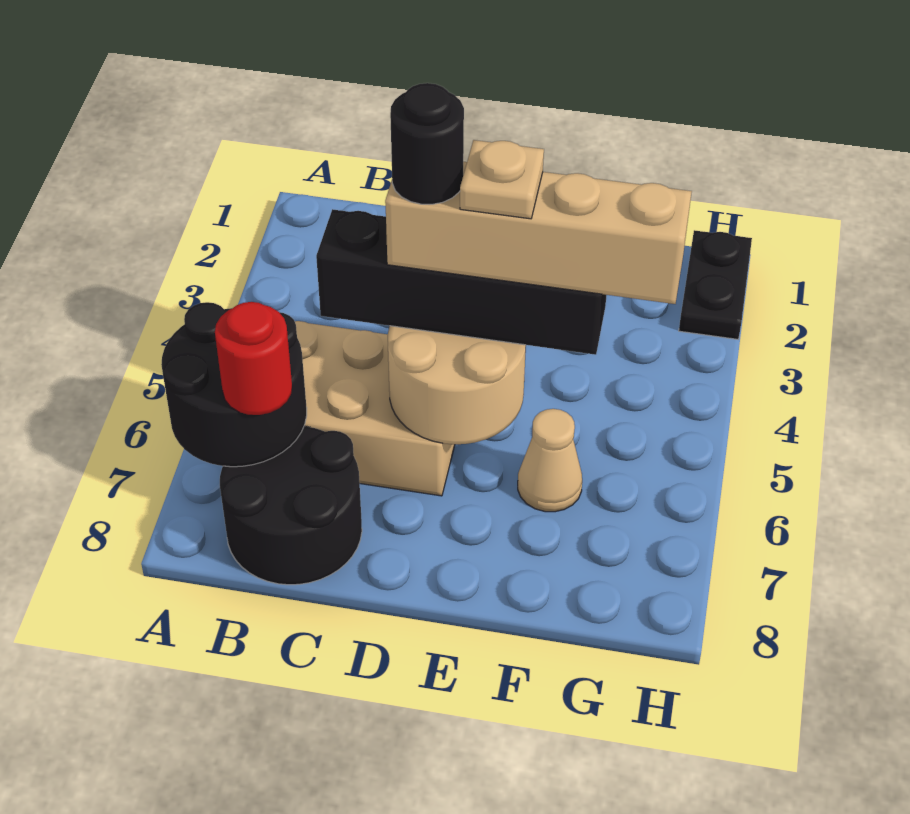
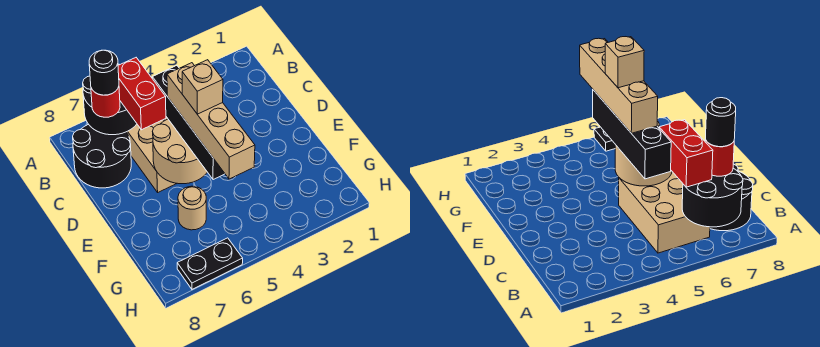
none -> red 1x2 brick [118,58,166,130]
black 1x1 round brick [390,83,464,204] -> black 1x1 round brick moved to [89,50,119,95]
tan 1x1 plate [460,140,544,219] -> tan 1x1 brick [182,60,223,114]
tan 1x1 cone [518,409,582,512] -> tan 1x1 round brick [178,186,206,230]
black 1x2 plate [679,230,752,339] -> black 1x2 plate moved to [177,238,243,289]

